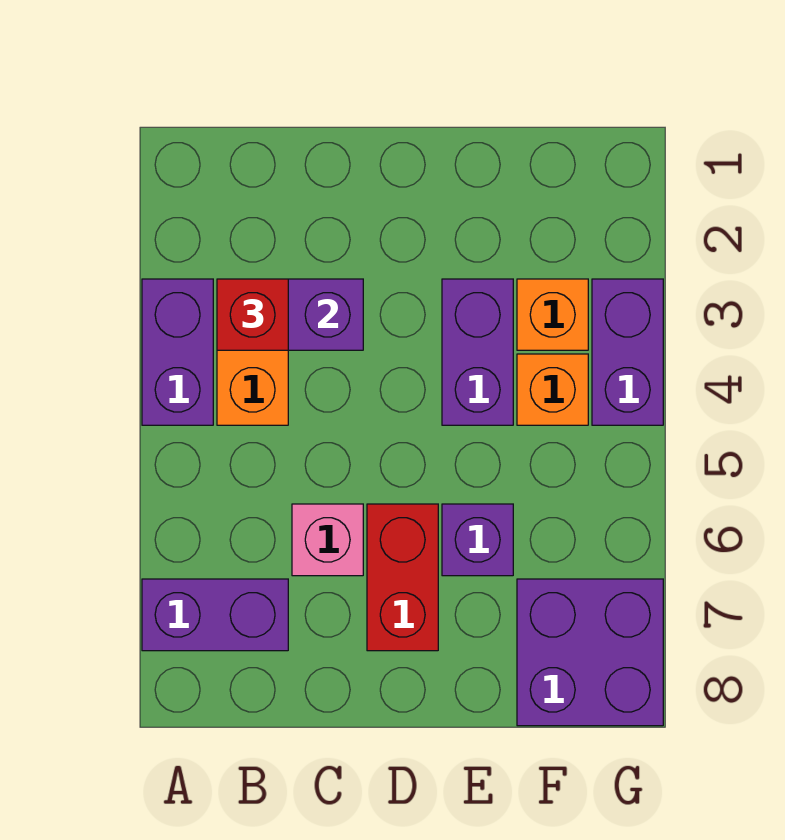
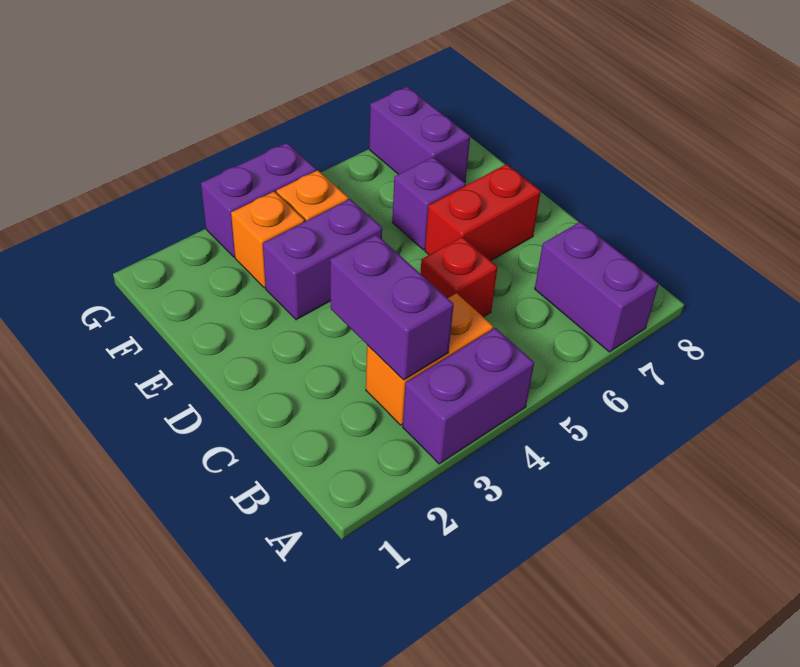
red 1x1 brick [217,279,288,350] -> red 1x1 brick moved to [420,237,498,317]
pink 1x1 brick [292,504,363,576] -> none
purple 2x2 brick [517,579,663,726] -> purple 1x2 brick [369,87,470,182]

